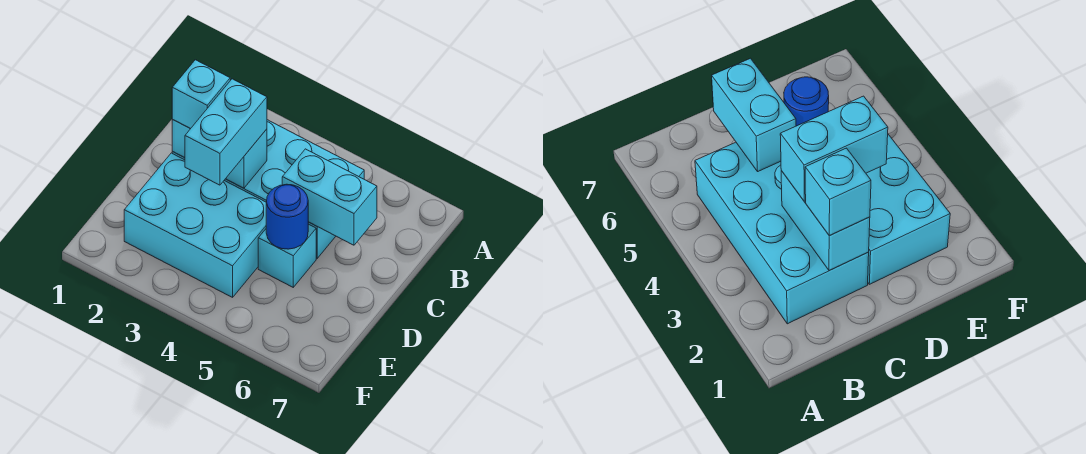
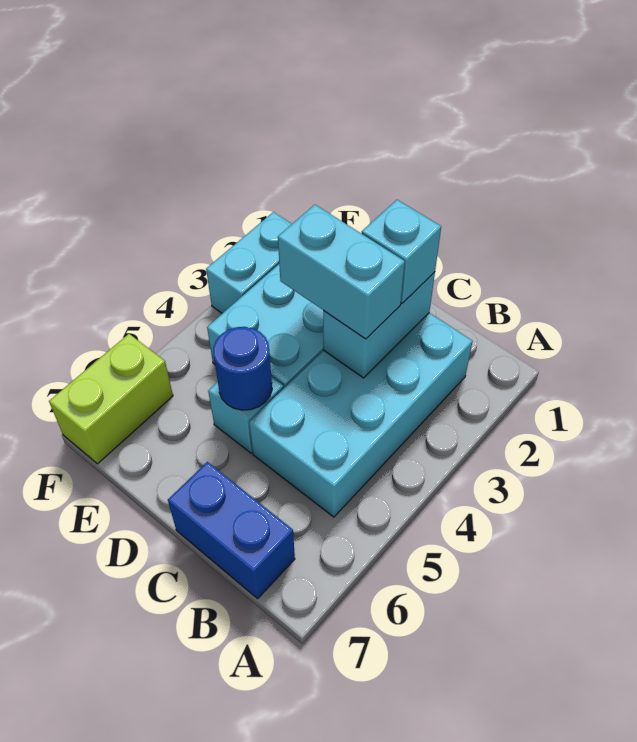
none -> blue 1x2 brick [168,462,295,599]
cyan 1x2 brick [282,149,377,245] -> cyan 1x2 brick moved to [206,212,291,313]
none -> lime 1x2 brick [49,334,173,464]

